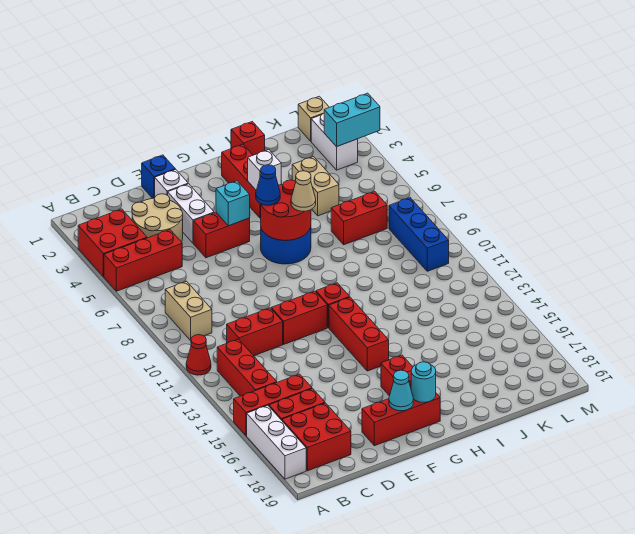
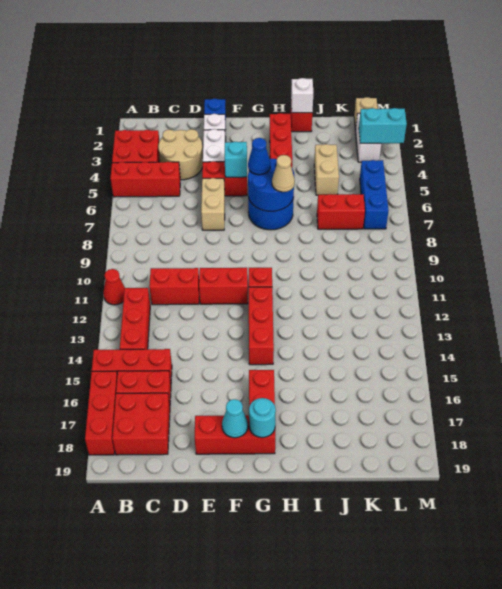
white 1x3 brick [247,405,306,479] -> red 1x3 brick [85,371,117,455]
tan 1x2 brick [165,281,212,340] -> tan 1x2 brick moved to [201,178,225,230]
red 2x2 round brick [261,180,311,240] -> blue 2x2 round brick [248,159,294,211]
white 1x1 brick [248,150,281,190] -> white 1x1 brick moved to [291,78,313,113]
blue 1x3 brick [389,198,449,271] -> blue 1x3 brick moved to [360,160,389,229]

